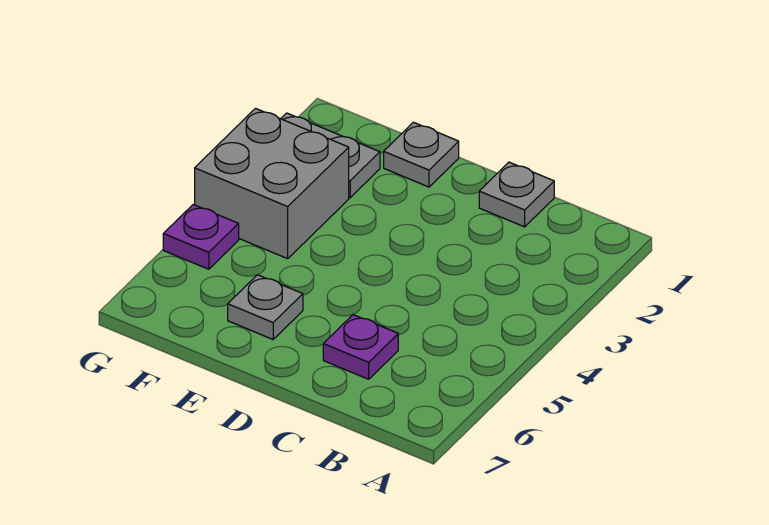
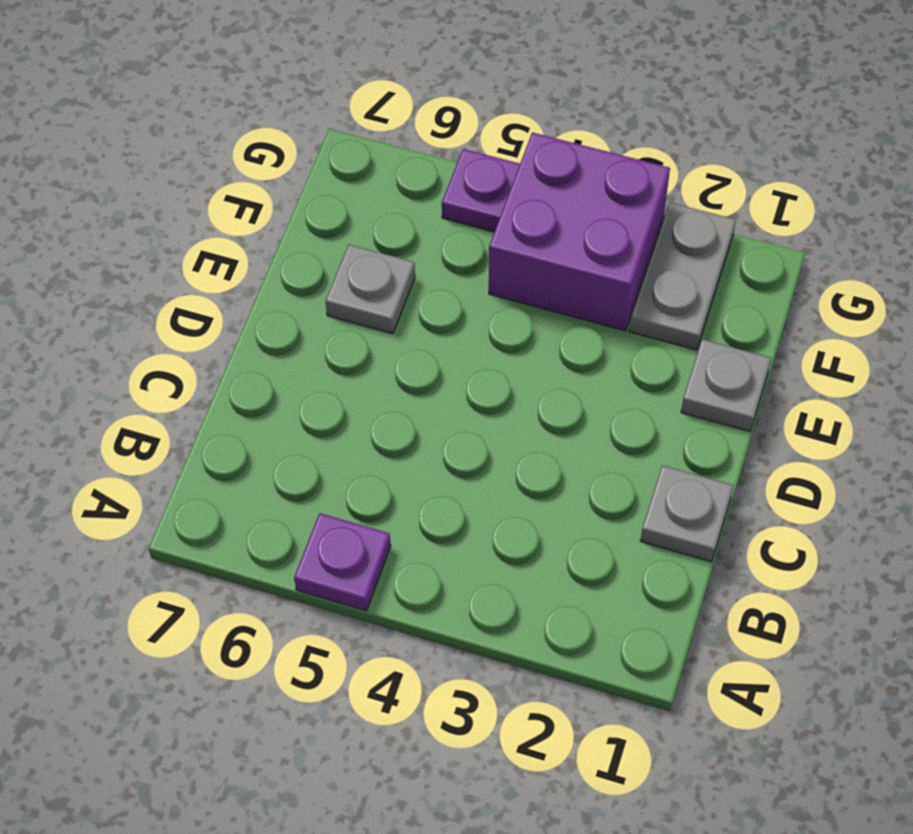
purple 1x1 plate [323,315,398,379] -> purple 1x1 plate moved to [294,513,391,611]
grey 2x2 brick [195,108,349,259] -> purple 2x2 brick [489,132,670,331]

